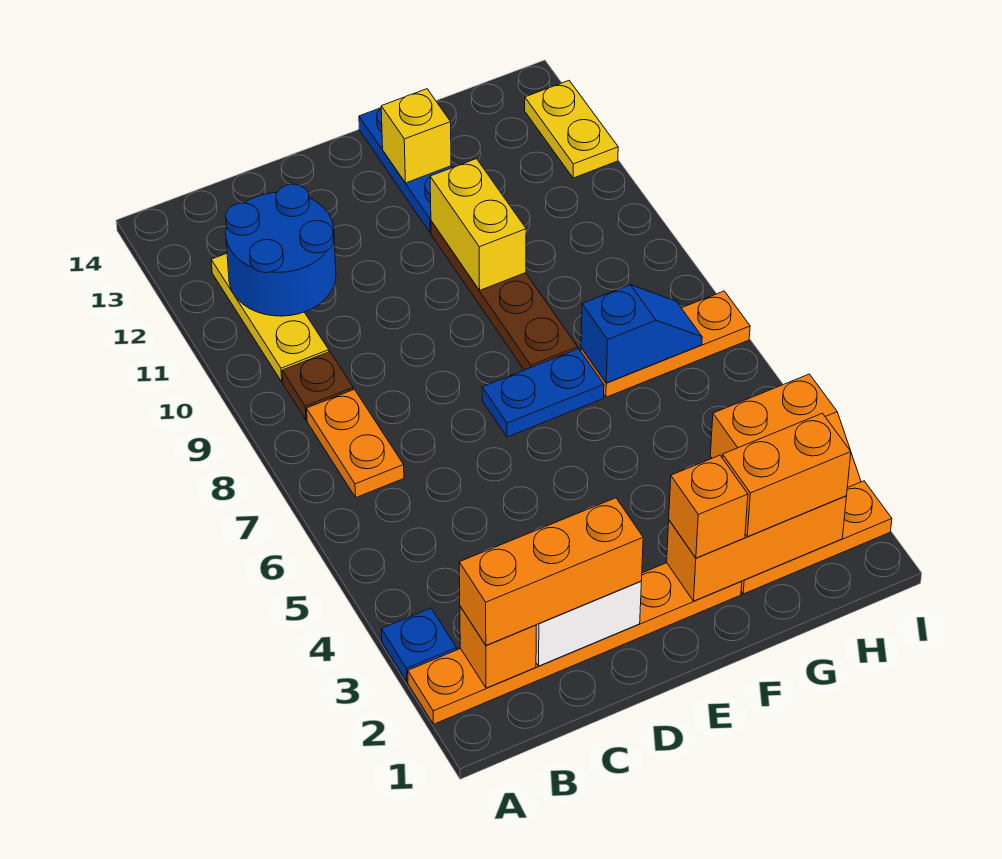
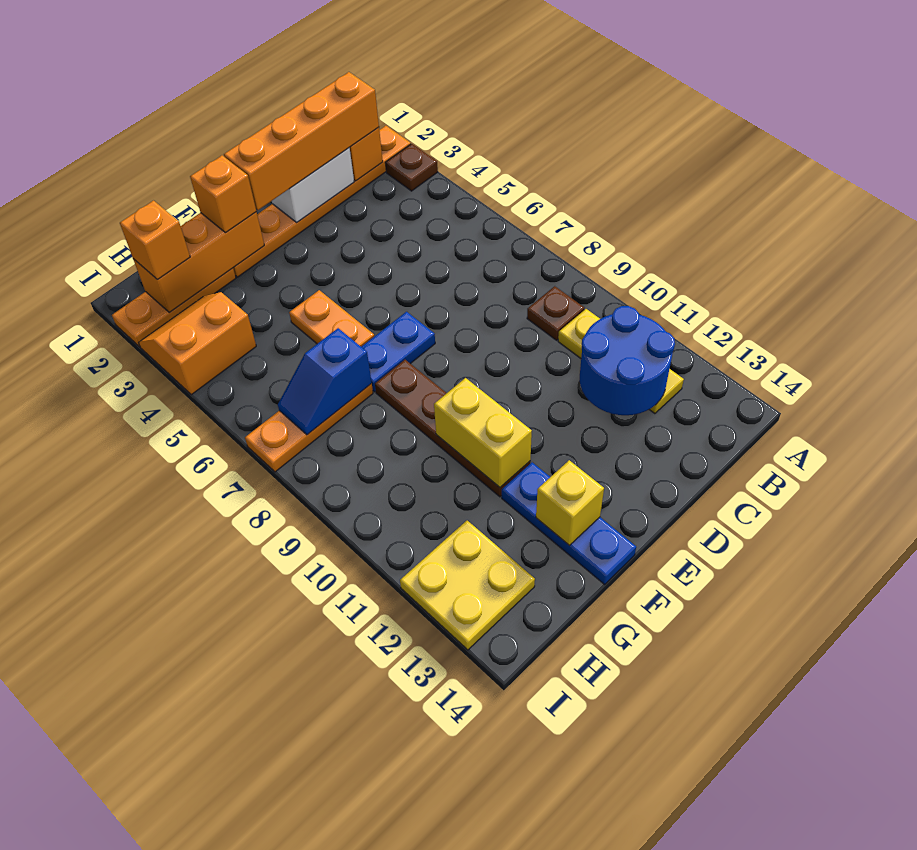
blue 1x1 plate [381,608,457,682] -> brown 1x1 plate [385,144,438,191]
orange 1x3 brick [459,498,643,645] -> orange 1x4 brick [224,72,379,210]
orange 1x2 plate [307,389,404,498] -> orange 1x2 plate moved to [289,290,374,347]
orange 1x2 brick [722,413,851,537] -> orange 1x1 brick [120,201,190,279]
yellow 1x2 plate [525,81,618,178] -> yellow 2x2 plate [400,520,535,650]

